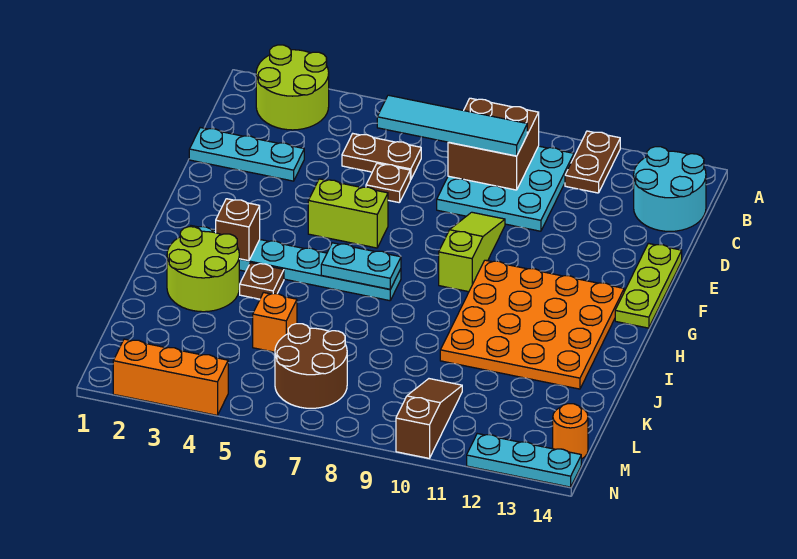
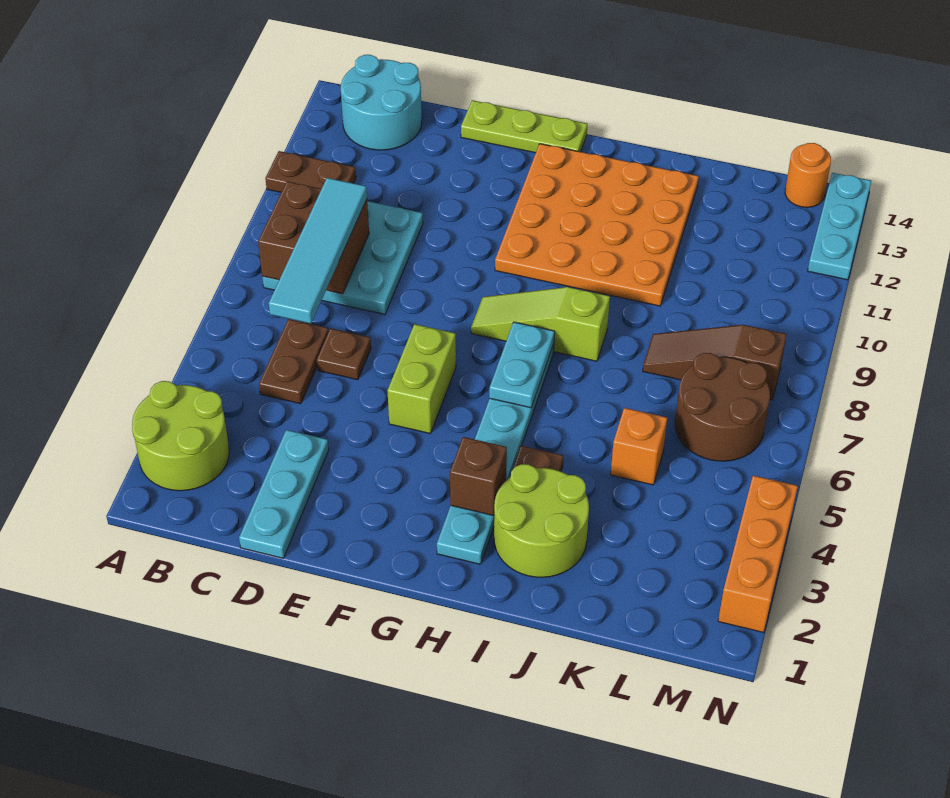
lime 1x3 slope [439,212,505,292] -> lime 1x3 slope moved to [471,287,610,361]
brown 1x3 slope [396,379,462,458] -> brown 1x3 slope moved to [643,325,787,400]

